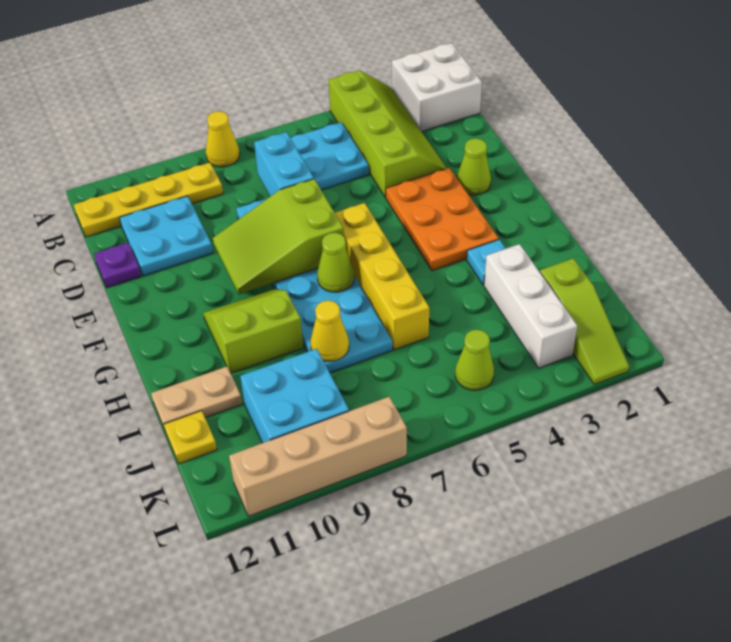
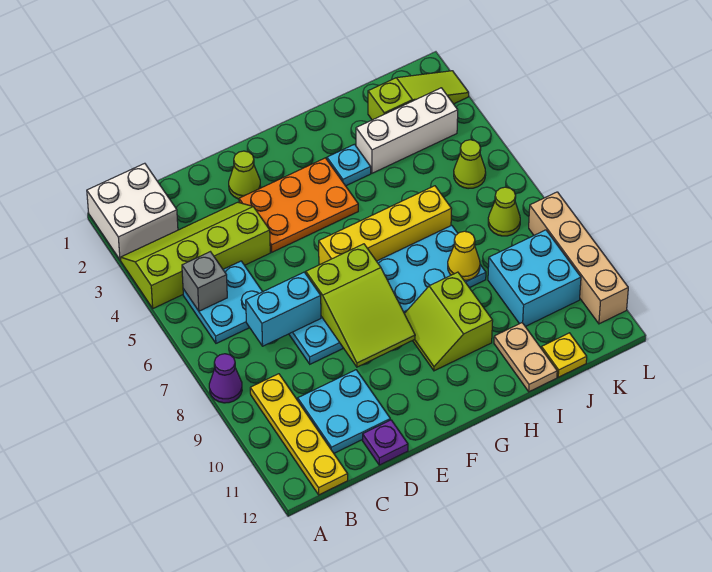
yellow 1x1 cone [206,111,240,167] -> purple 1x1 cone [209,354,242,403]
none -> grey 1x1 brick [182,252,227,311]
lime 1x1 cone [317,233,354,292] -> lime 1x1 cone moved to [488,187,520,236]

